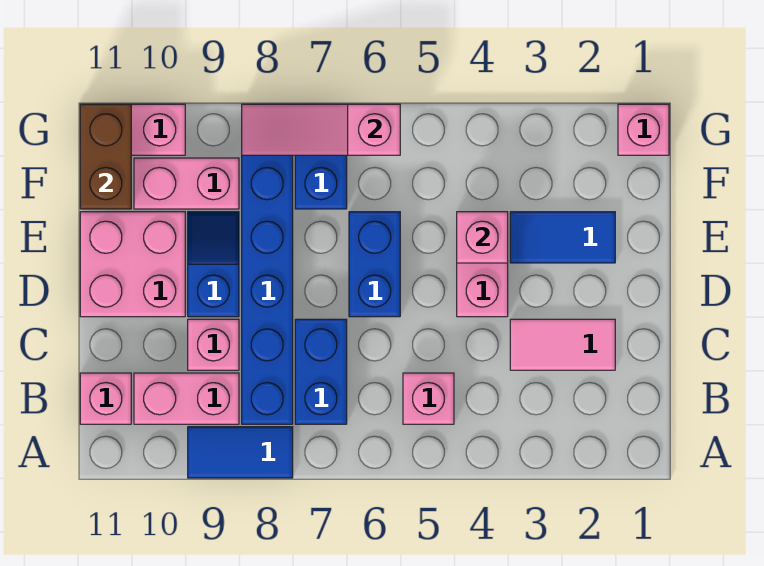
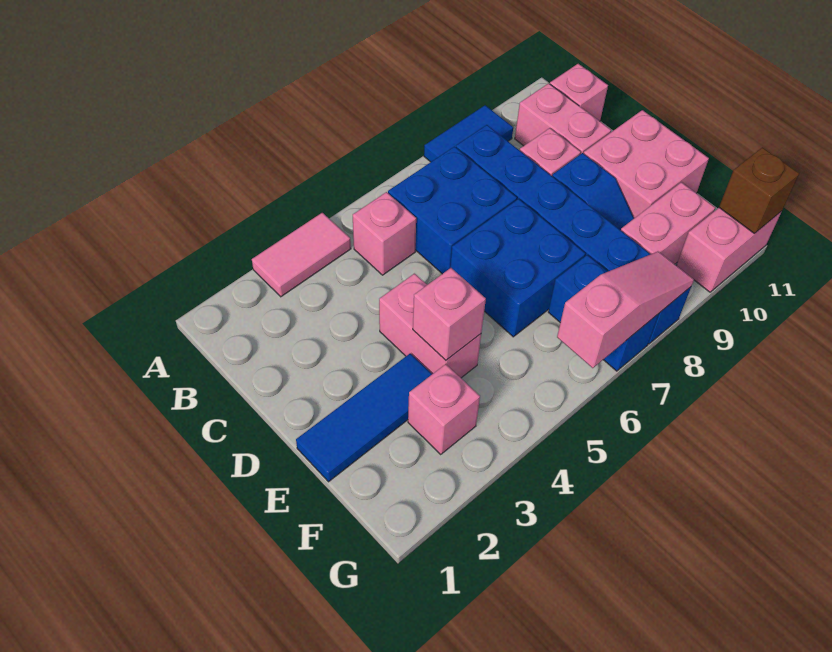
blue 1x2 brick [295,319,347,424] -> blue 2x2 brick [388,147,517,274]
pink 1x2 brick [134,373,239,424] -> pink 1x2 brick turned to [515,83,611,154]
pink 1x2 tile [510,319,615,370] -> pink 1x2 tile moved to [252,213,351,297]
blue 1x2 brick [349,212,400,317] -> blue 2x2 brick [450,199,585,337]
blue 1x2 tile [510,212,615,263] -> blue 1x3 tile [296,353,432,482]
brown 1x2 brick [80,104,131,209] -> brown 1x1 brick [719,147,799,234]
pink 1x1 brick [618,104,669,155] -> pink 1x1 brick moved to [408,364,480,454]

